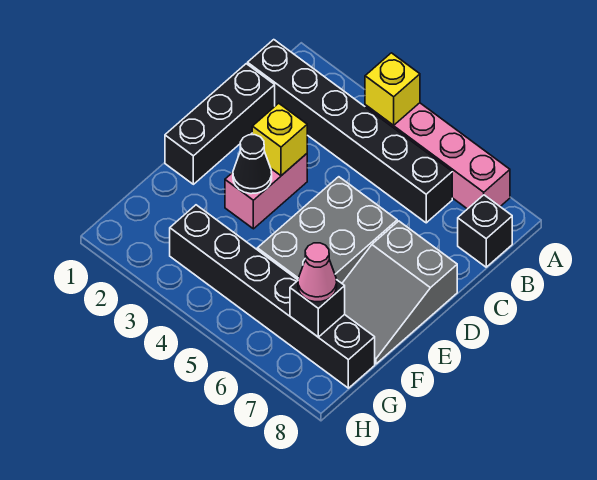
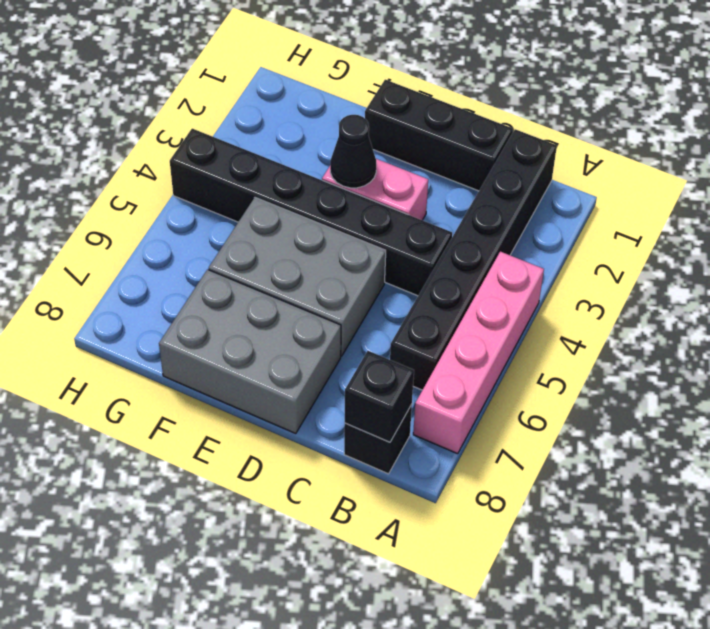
yellow 1x1 brick [365,53,420,125] -> none
yellow 1x1 brick [252,103,307,176] -> none
grey 2x3 slope [342,221,457,364] -> grey 2x3 brick [159,269,341,434]
black 1x6 brick [170,205,375,388] -> black 1x6 brick turned to [170,129,452,296]
black 1x1 brick [290,280,345,337] -> black 1x1 brick moved to [345,351,414,442]
pink 1x1 cone [298,243,337,302] -> none

